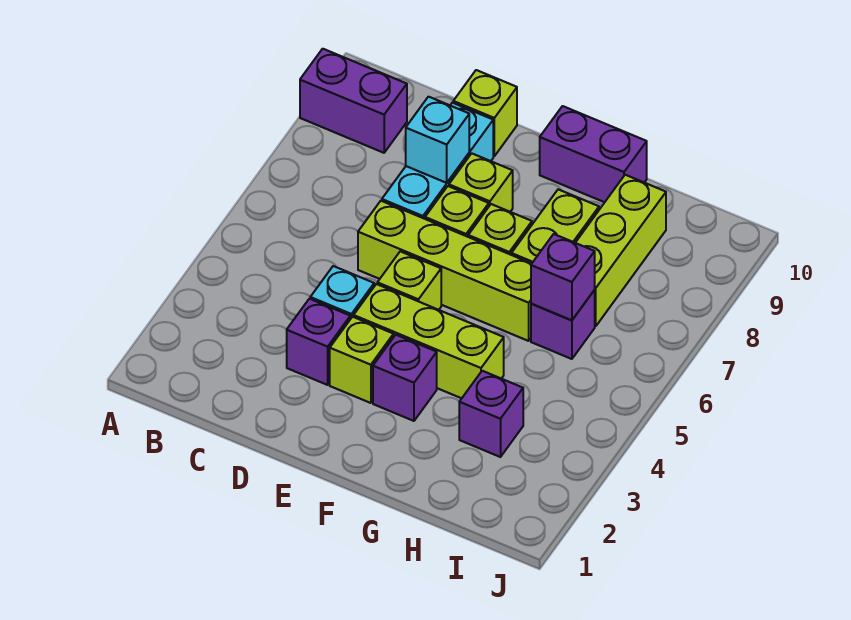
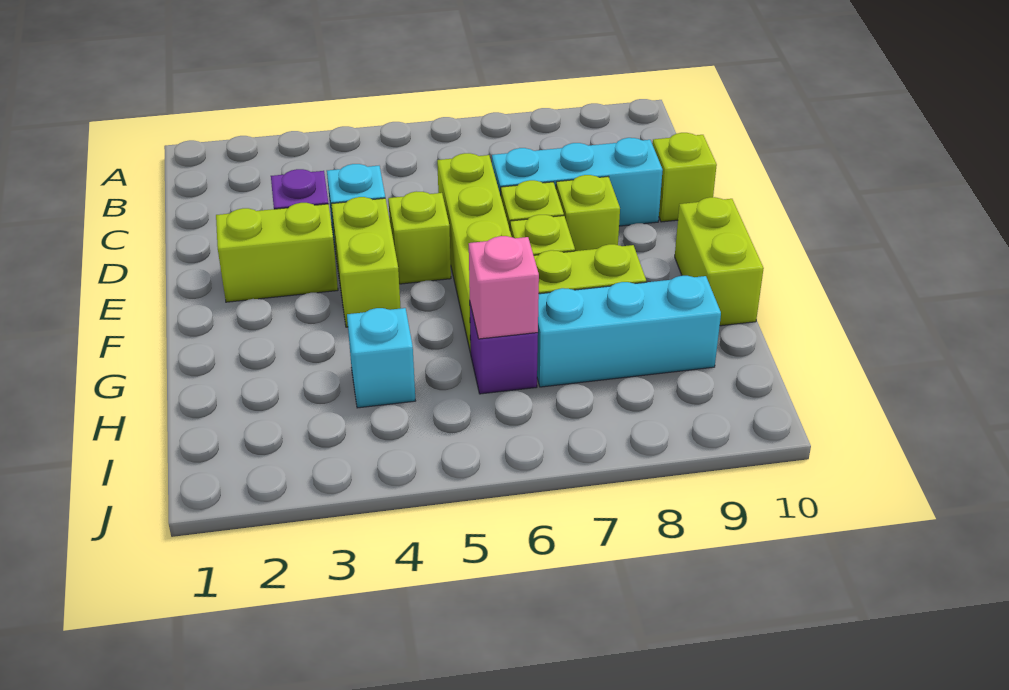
purple 1x2 brick [300,49,407,153] -> none
cyan 1x1 brick [406,97,469,183] -> cyan 1x1 brick moved to [347,308,415,408]
lime 1x1 brick [330,317,394,403] -> lime 1x2 brick [216,203,338,302]
lime 1x3 brick [354,284,504,398] -> lime 1x2 brick [331,197,401,327]
purple 1x1 brick [373,335,437,421] -> none
purple 1x2 brick [540,106,647,202] -> lime 1x2 brick [675,197,764,326]
purple 1x1 brick [459,371,523,457] -> none
purple 1x1 brick [531,234,595,320] -> pink 1x1 brick [469,236,539,339]
lime 1x3 brick [575,175,666,326] -> cyan 1x3 brick [537,276,721,387]

